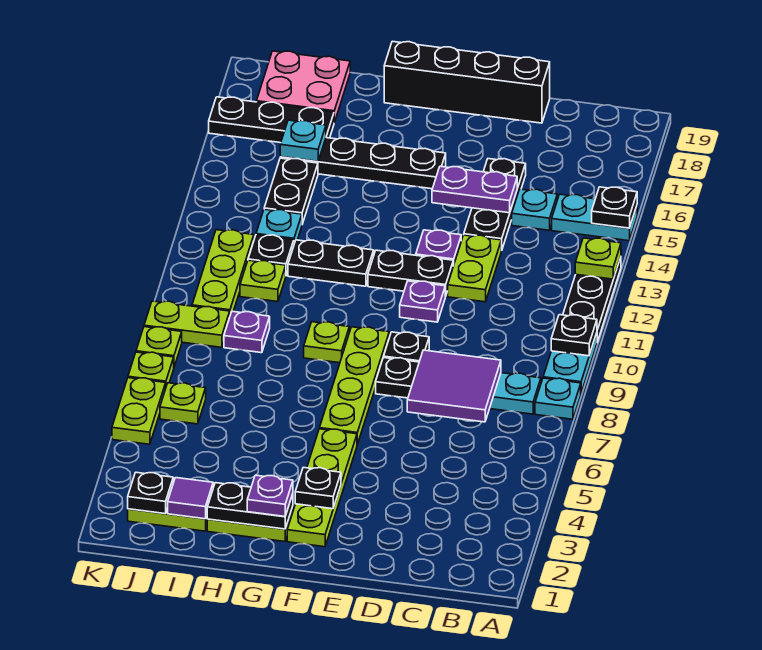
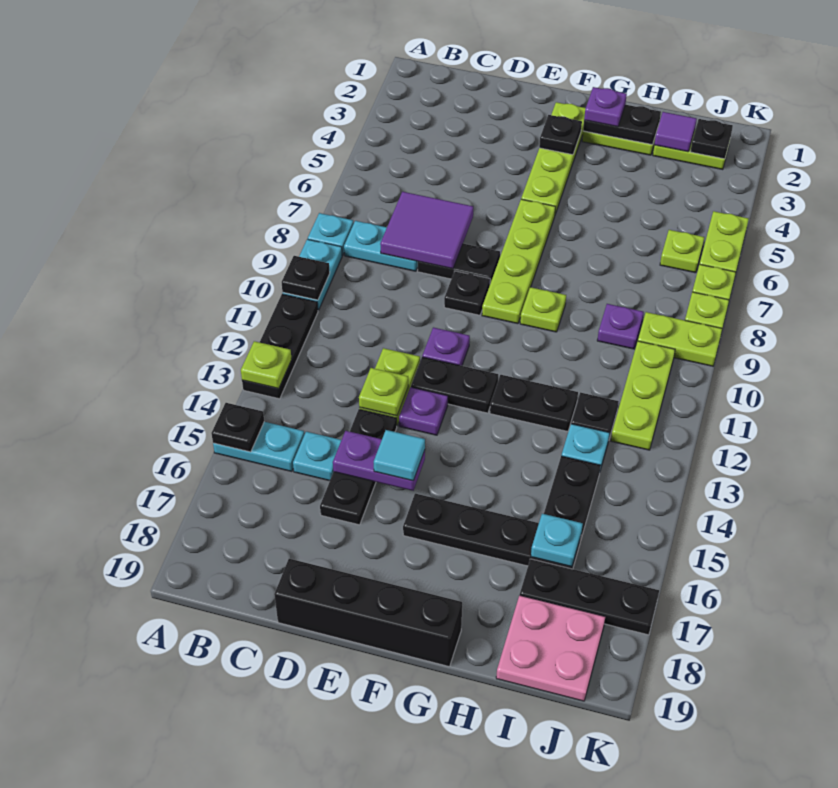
none -> cyan 1x1 tile [374,430,425,481]
lime 1x1 plate [240,260,286,302] -> lime 1x1 plate moved to [359,368,408,416]

